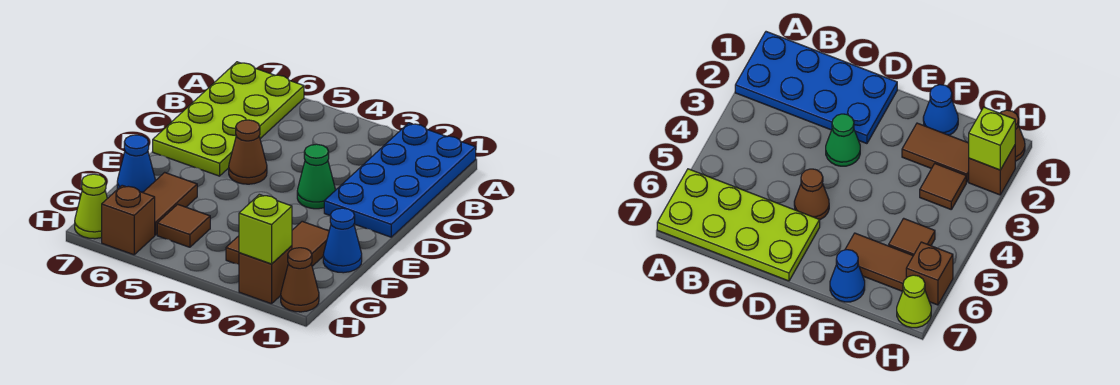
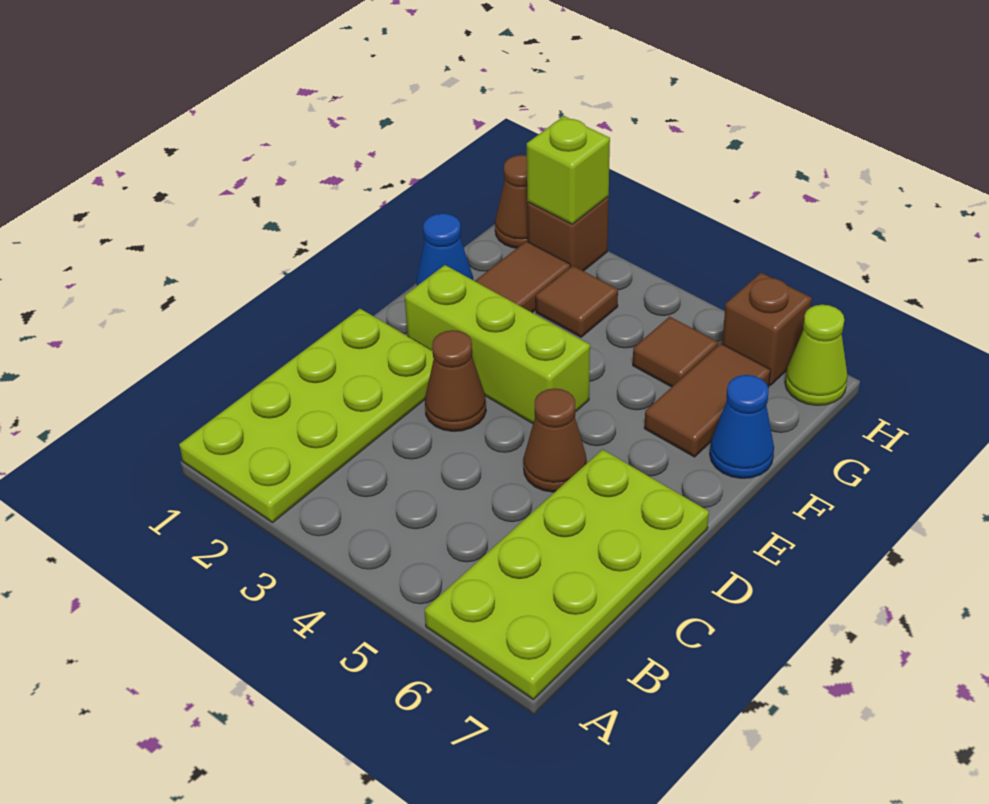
blue 2x4 plate [324,123,476,237] -> lime 2x4 plate [179,309,434,522]
green 1x1 cone [297,144,335,209] -> brown 1x1 cone [425,330,486,431]
none -> lime 1x3 brick [404,265,590,423]

